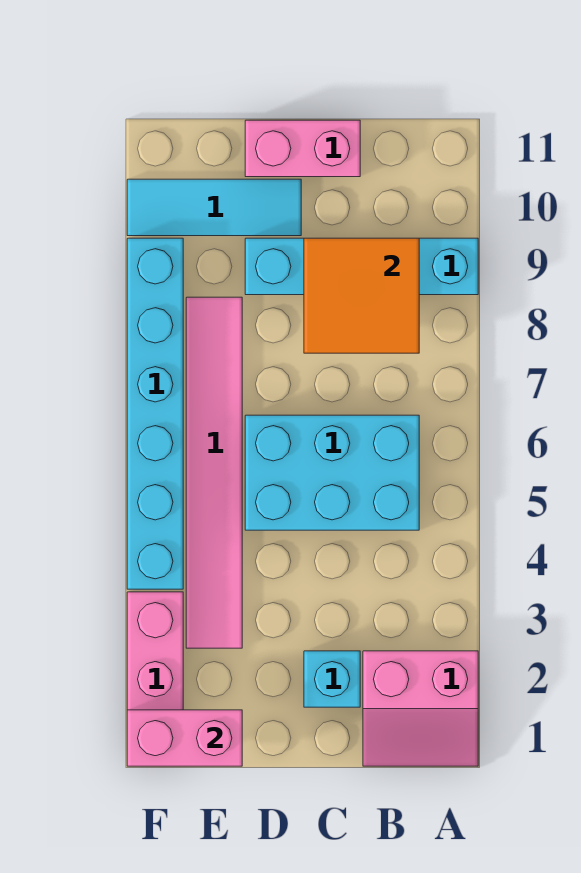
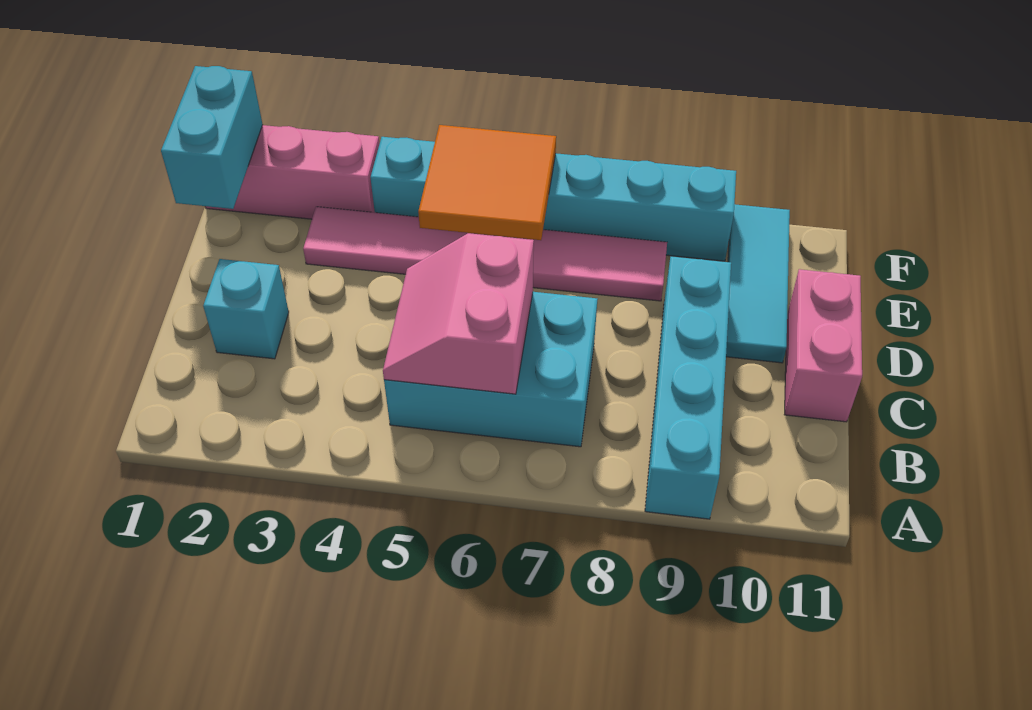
pink 2x2 slope [363,651,478,766] -> pink 2x2 slope moved to [383,233,534,394]
cyan 2x3 brick [245,415,419,530] -> cyan 2x3 brick turned to [384,292,597,447]
orange 2x2 tile [304,238,419,353] -> orange 2x2 tile moved to [418,125,556,240]
pink 1x2 brick [127,710,242,766] -> cyan 1x2 brick [161,66,263,209]

